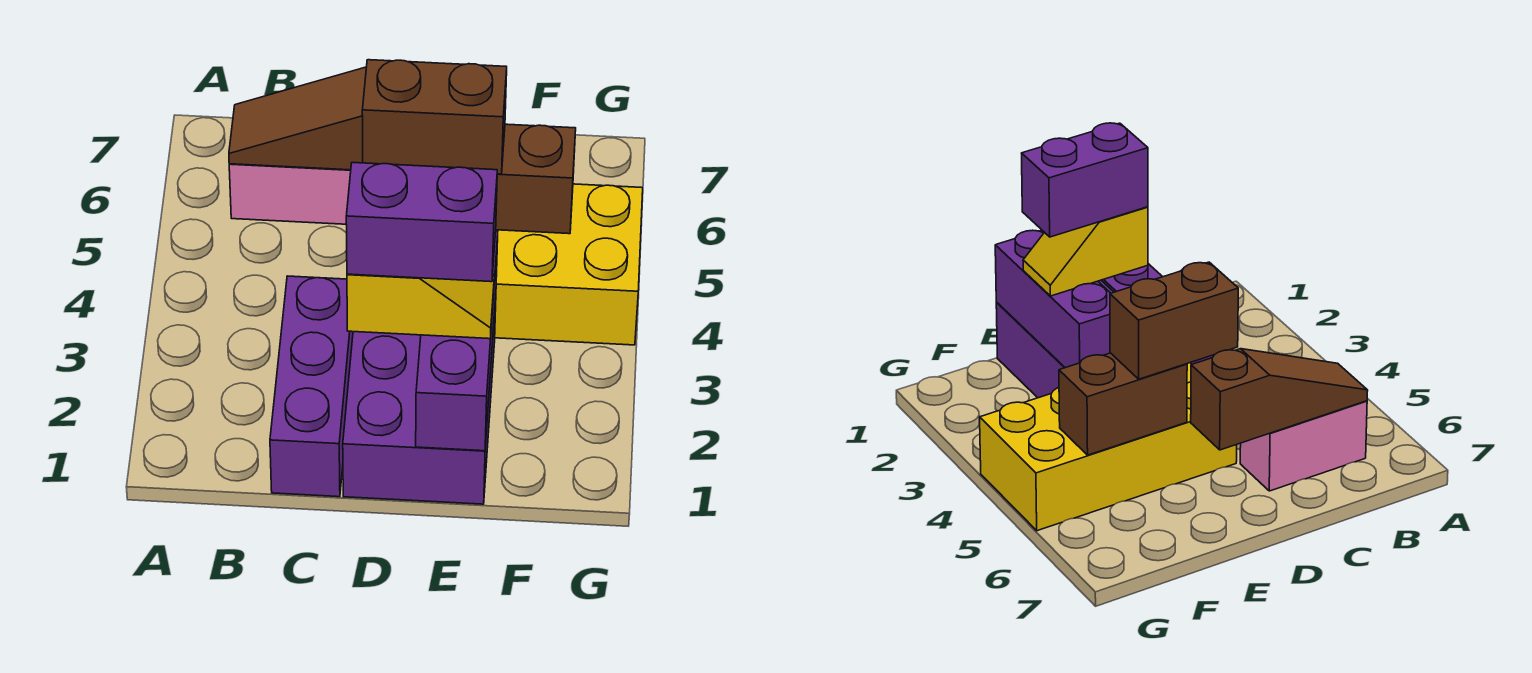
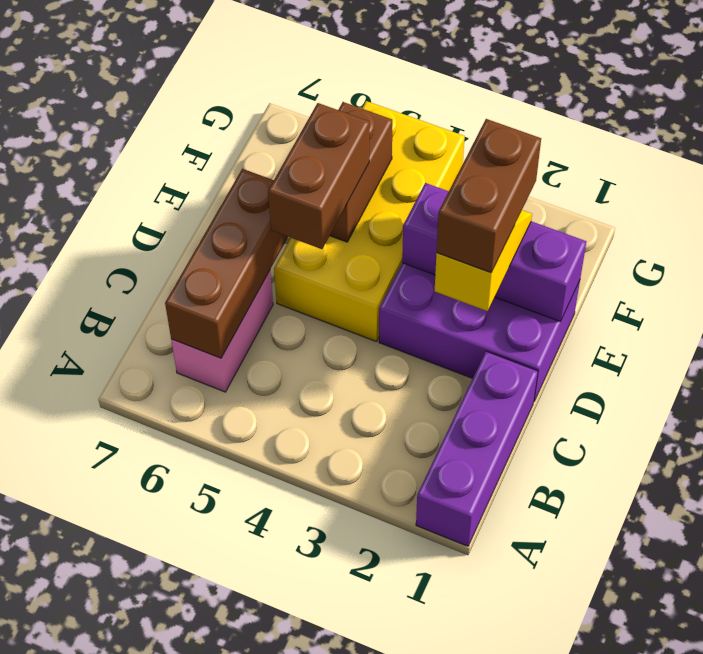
brown 1x3 slope [229,67,366,170] -> brown 1x3 brick [165,169,288,358]
purple 1x3 brick [270,276,353,497] -> purple 1x3 brick turned to [416,351,538,546]
purple 1x2 brick [346,163,497,282] -> brown 1x2 brick [437,119,541,273]

